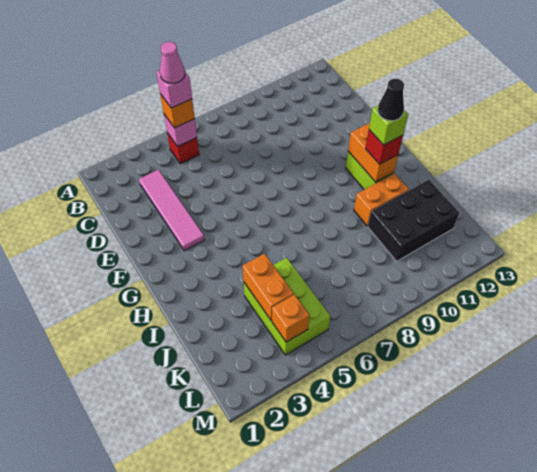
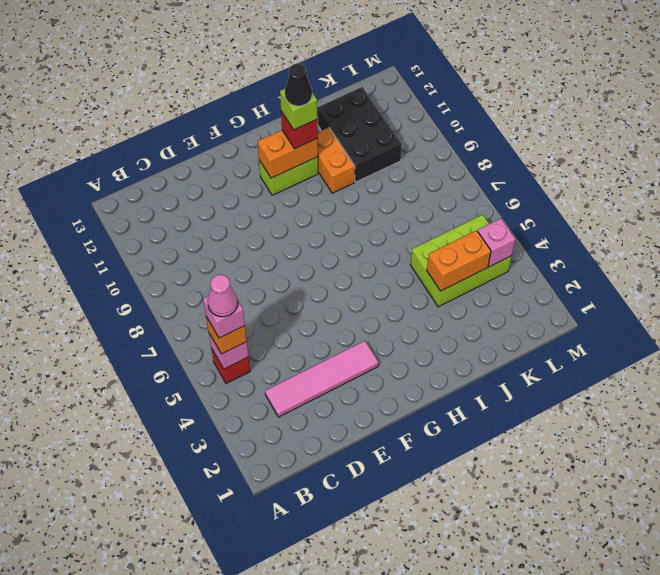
orange 1x1 brick [272,295,310,342] -> pink 1x1 brick [478,218,515,267]

